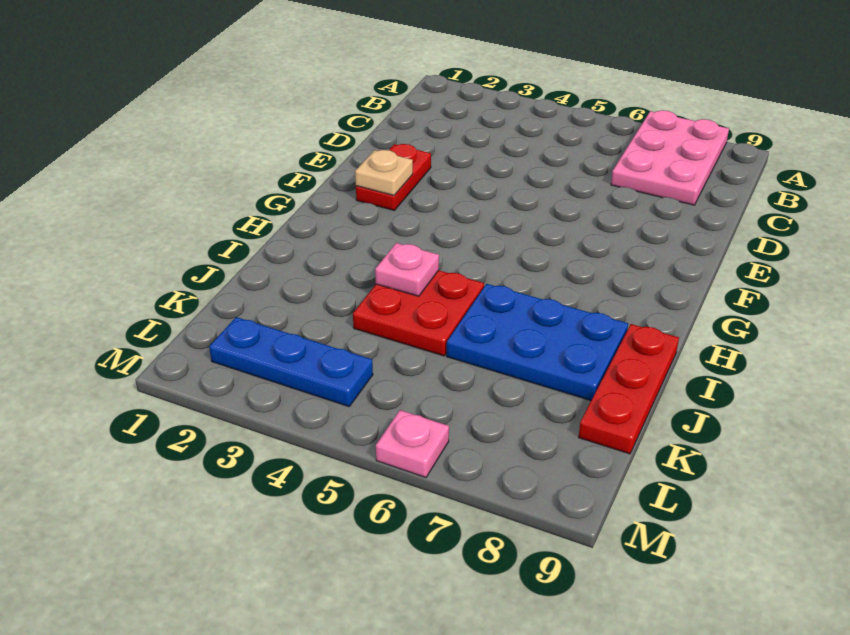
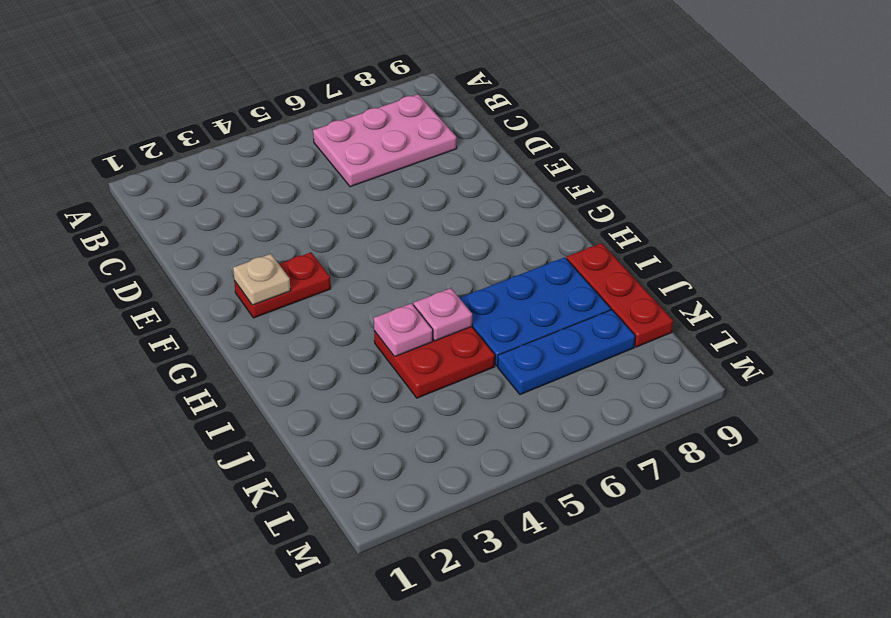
pink 2x3 plate [611,110,729,205] -> pink 2x3 plate turned to [313,94,457,187]
red 1x2 plate [356,144,431,211] -> red 1x2 plate turned to [234,253,331,318]
blue 1x3 plate [209,317,373,407] -> blue 1x3 plate moved to [498,310,635,395]
pink 1x1 plate [376,410,449,477] -> pink 1x1 plate moved to [414,288,472,341]

